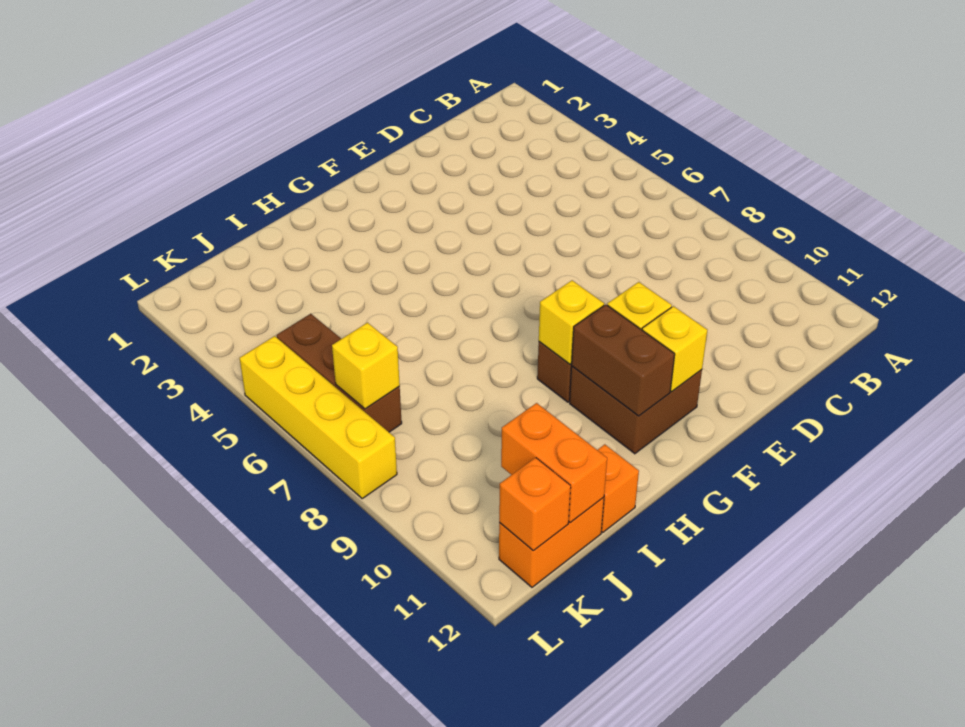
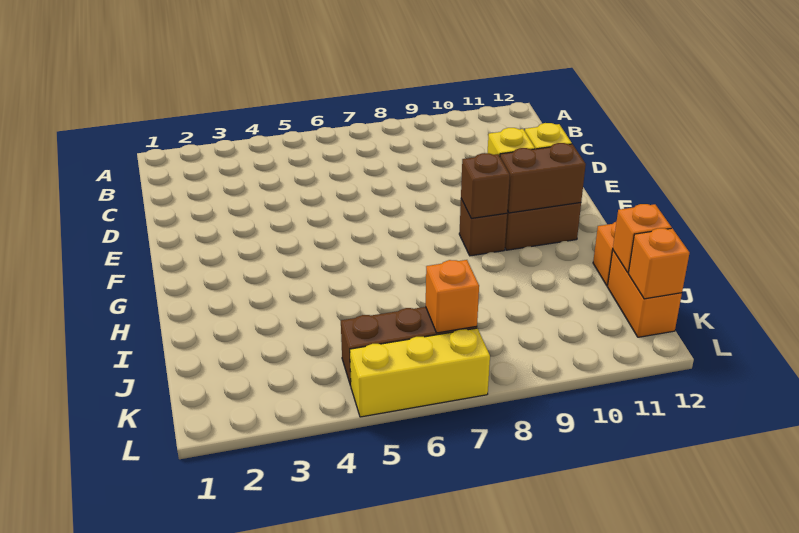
yellow 1x1 brick [539,280,604,364] -> brown 1x1 brick [461,153,510,218]
orange 1x2 brick [501,403,607,523] -> orange 1x1 brick [613,204,672,273]
yellow 1x1 brick [332,323,400,409] -> orange 1x1 brick [426,260,479,333]
yellow 1x4 brick [240,336,397,498] -> yellow 1x3 brick [350,328,490,417]

